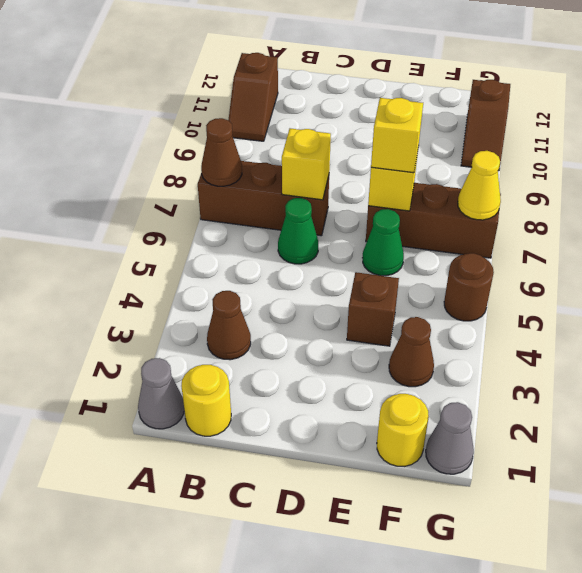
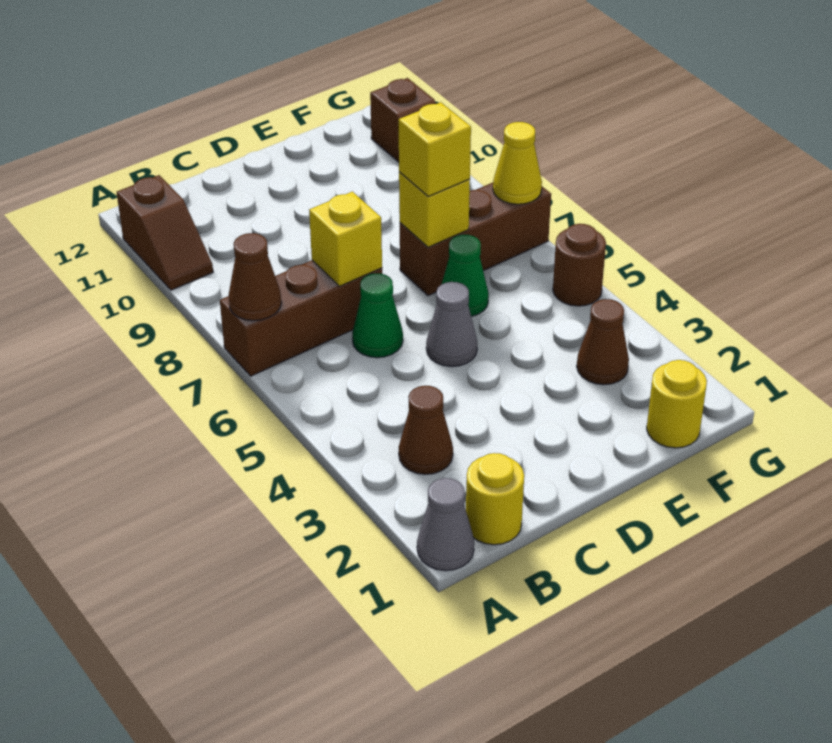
brown 1x1 brick [347,272,399,346] -> none
grey 1x1 cone [426,402,474,474] -> grey 1x1 cone moved to [426,282,477,367]

